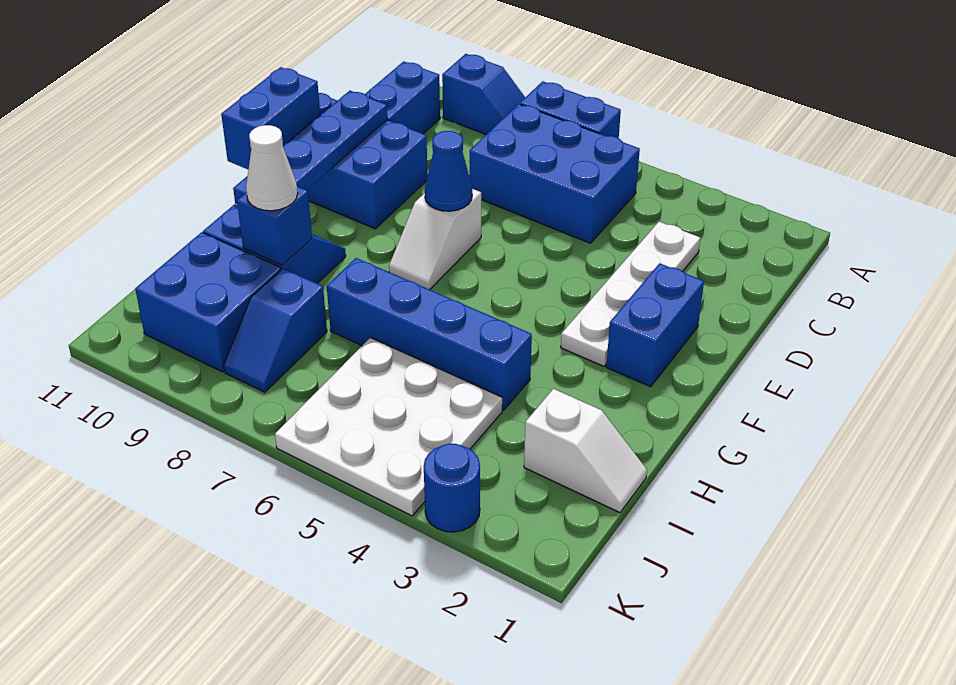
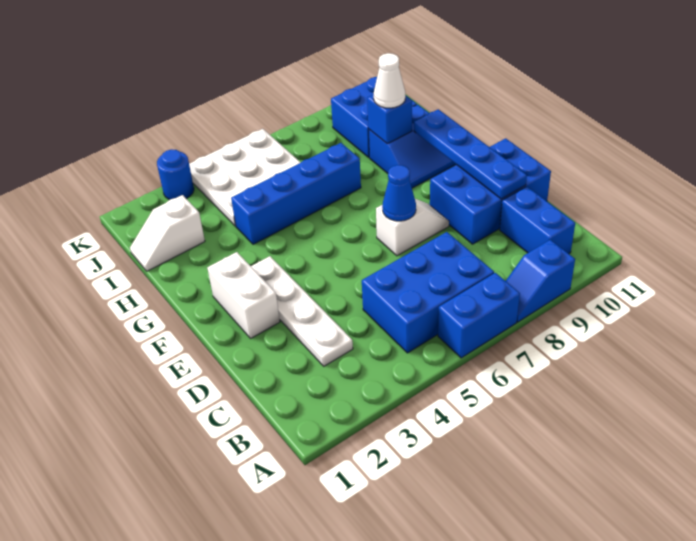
blue 1x2 brick [606,263,704,387] -> white 1x2 brick [207,252,280,338]
white 1x2 slope [389,189,481,290] -> white 1x2 slope turned to [376,199,449,256]
blue 1x2 brick [221,67,320,170] -> none
blue 1x2 slope [224,269,327,392] -> none

